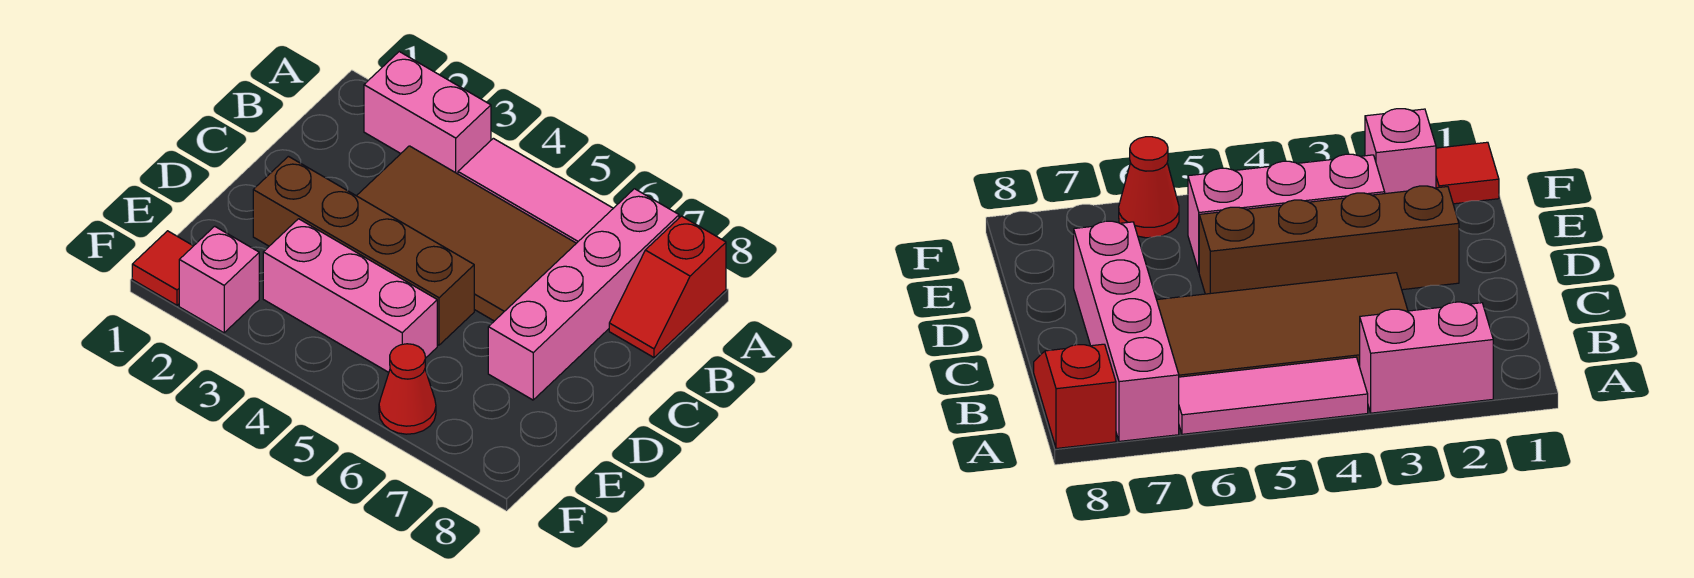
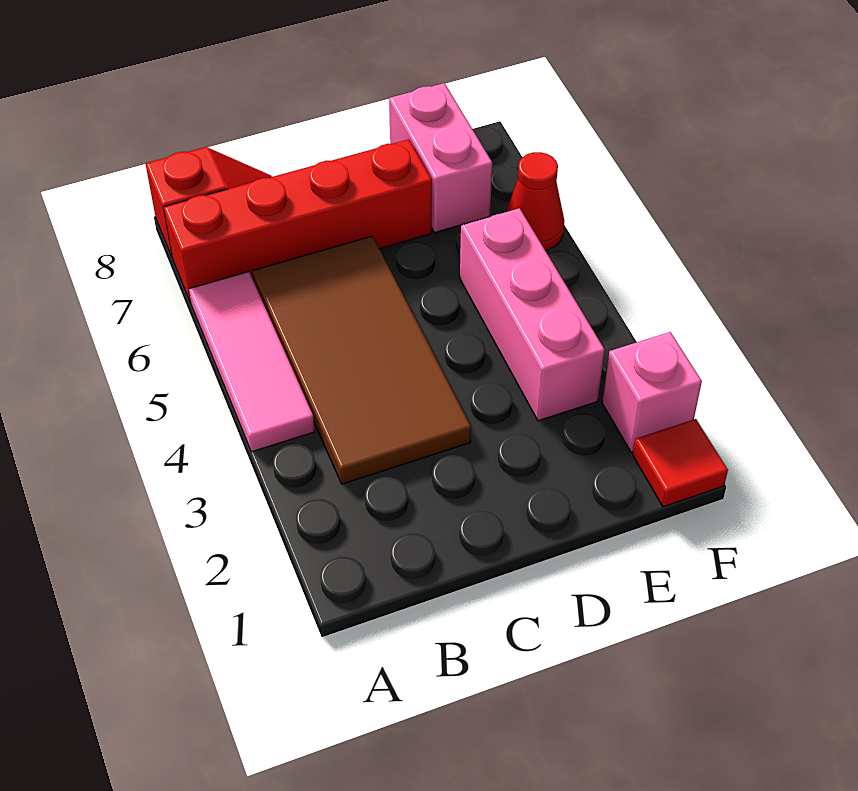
pink 1x2 brick [364,52,491,174] -> pink 1x2 brick moved to [389,83,492,233]
pink 1x4 brick [488,189,679,400] -> red 1x4 brick [164,139,432,303]
brown 1x4 brick [253,156,474,345] -> none

